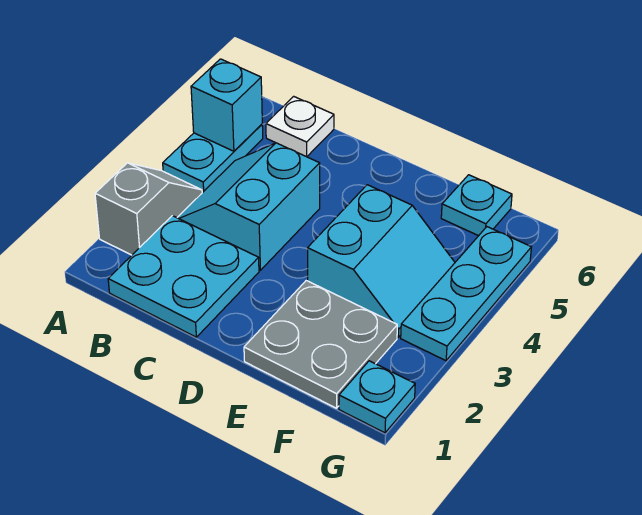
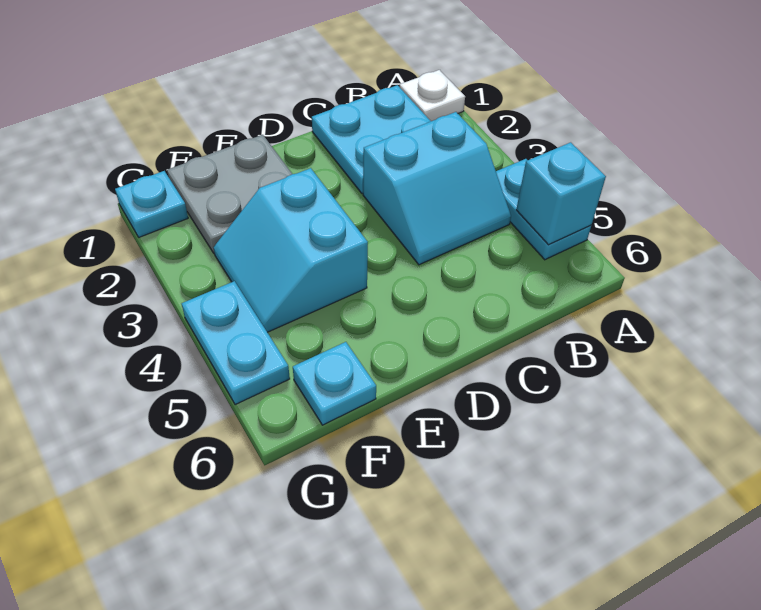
grey 1x2 slope [95,163,202,255] -> none
cyan 2x2 slope [177,143,320,270] -> cyan 2x2 slope turned to [363,112,511,265]
white 1x1 plate [266,96,334,157] -> white 1x1 plate moved to [400,70,465,121]
cyan 1x3 plate [401,227,531,361] -> cyan 1x2 plate [182,281,290,405]

